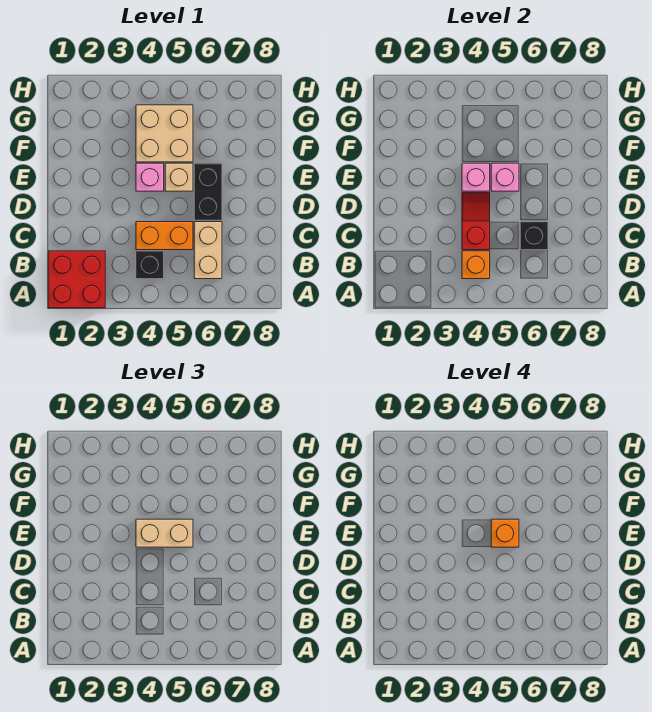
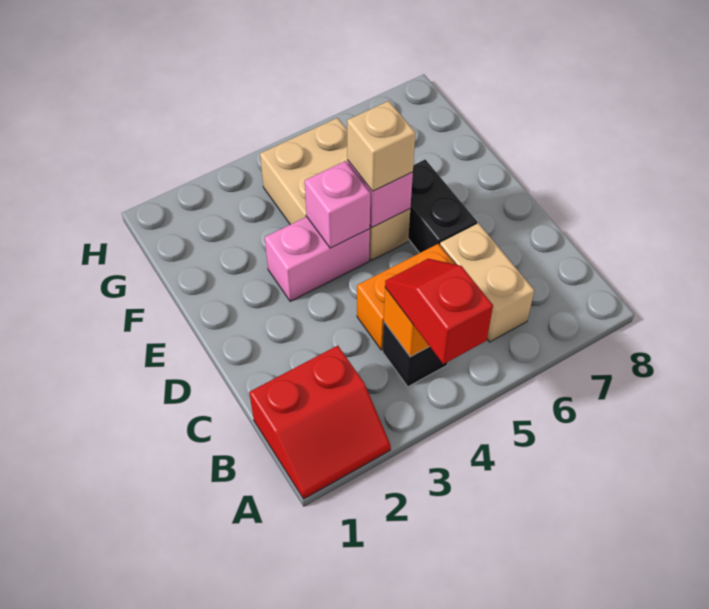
red 2x2 brick [48,251,105,308] -> red 2x2 slope [249,346,391,499]
red 1x2 slope [462,193,490,250] -> red 1x2 slope moved to [385,259,493,364]
black 1x1 brick [520,222,548,250] -> none
pink 1x1 brick [136,163,164,191] -> pink 1x2 brick [265,217,370,301]
tan 1x2 brick [136,519,193,547] -> tan 1x1 brick [347,101,415,191]
orange 1x1 brick [491,519,519,547] -> none

